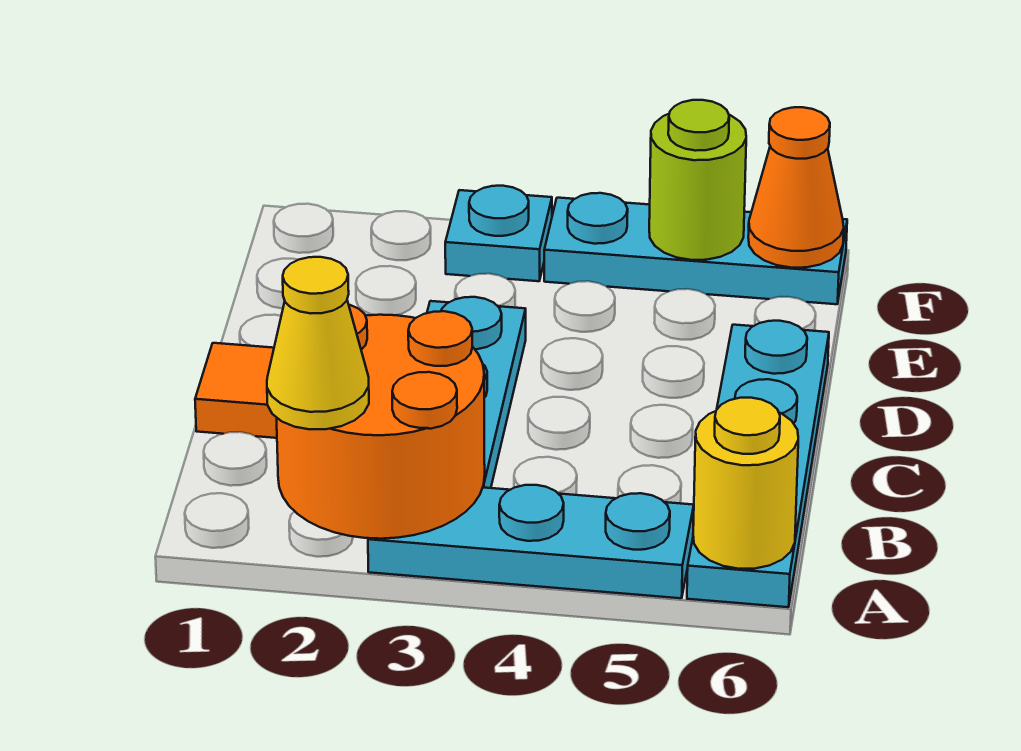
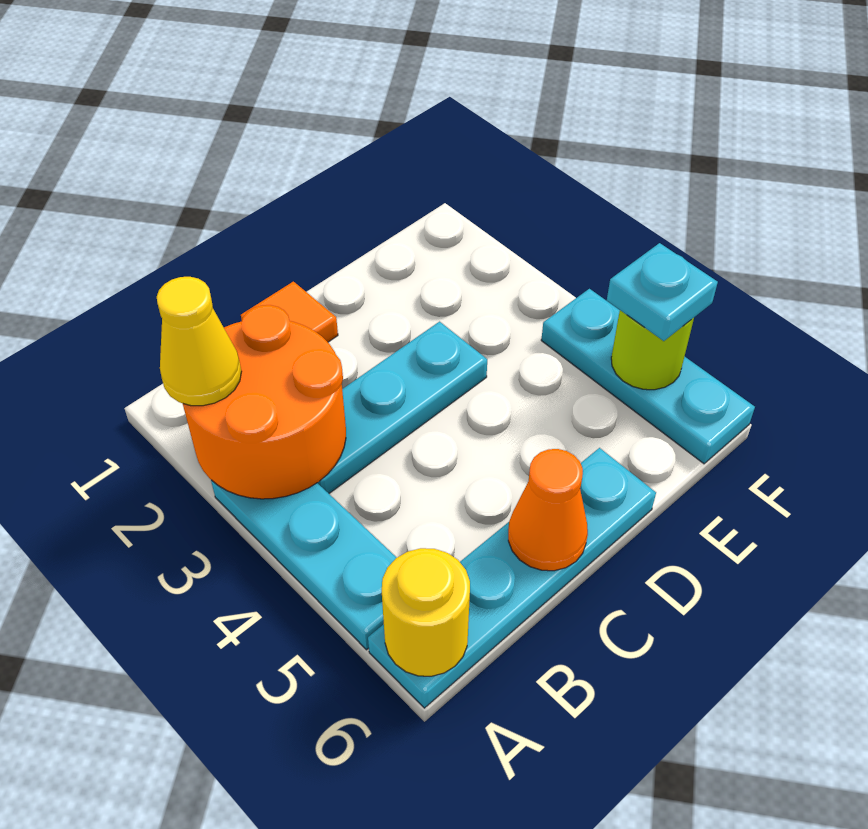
cyan 1x1 plate [445,186,552,281] -> cyan 1x1 plate moved to [607,243,718,341]
orange 1x1 cone [748,107,844,268] -> orange 1x1 cone moved to [508,449,588,571]

